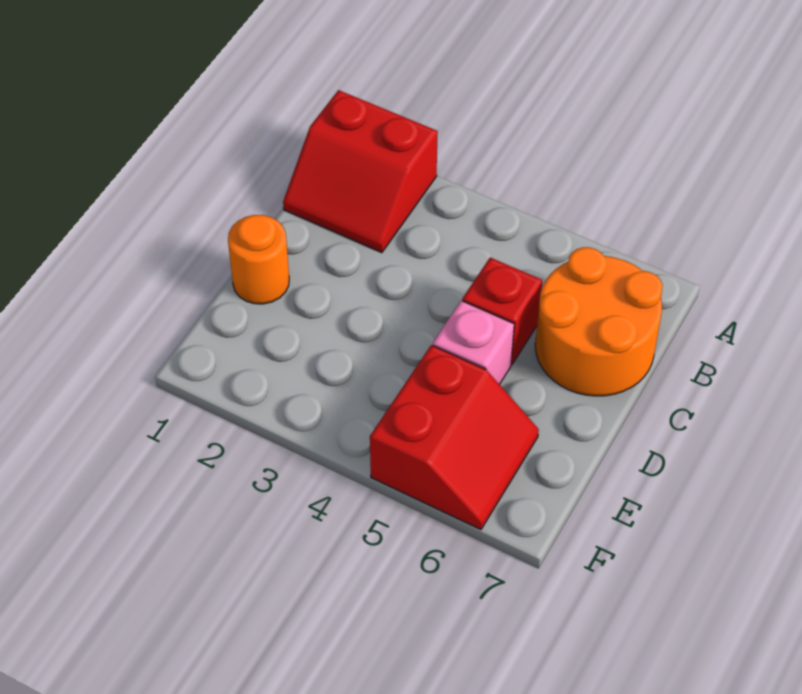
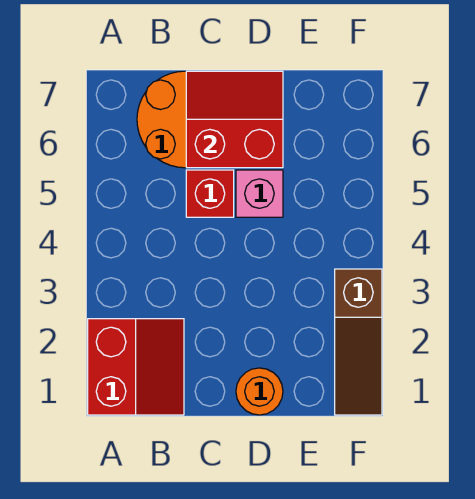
red 2x2 slope [370,345,539,530] -> red 2x2 slope moved to [186,71,283,168]
none -> brown 1x3 slope [335,269,382,415]

